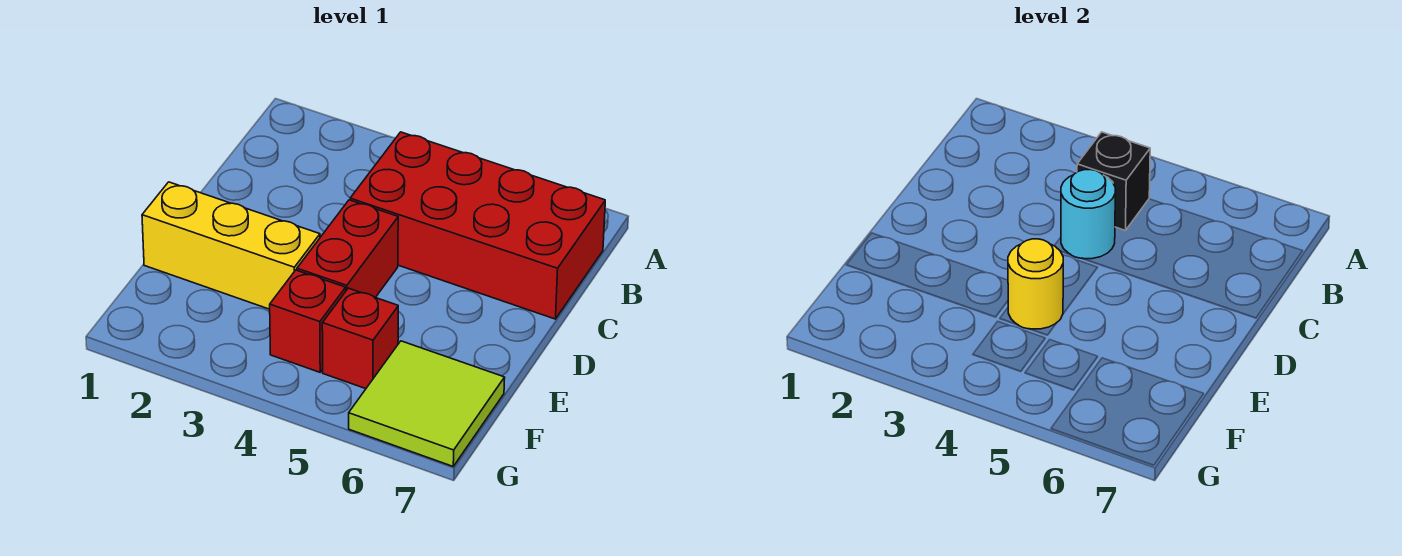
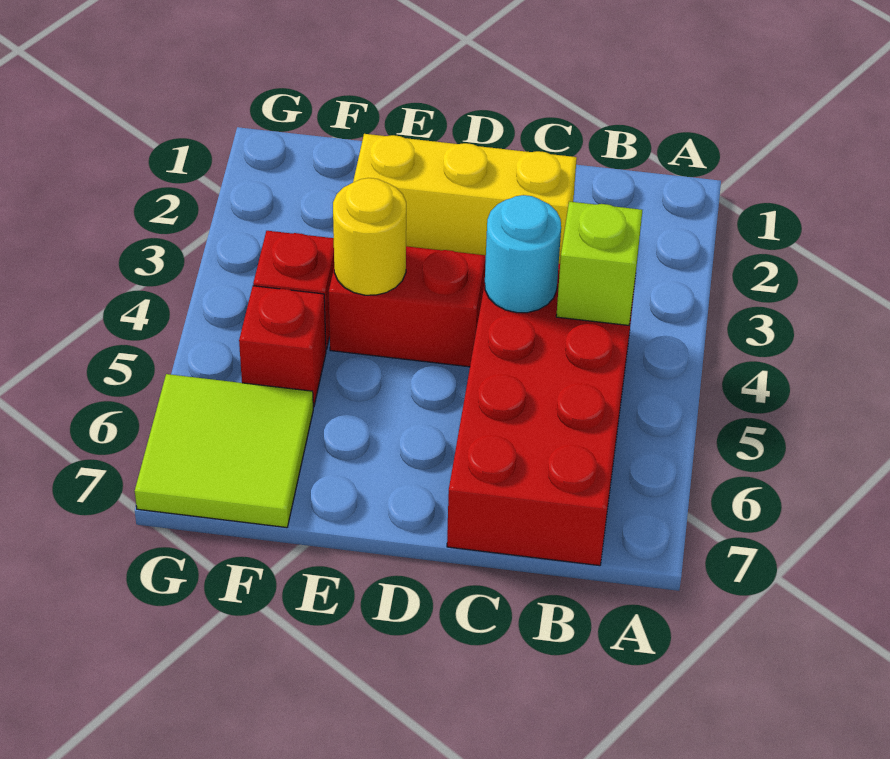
black 1x1 brick [1077,132,1150,231] -> lime 1x1 brick [556,202,642,325]
yellow 1x3 brick [142,182,320,309] -> yellow 1x3 brick turned to [353,134,577,264]

